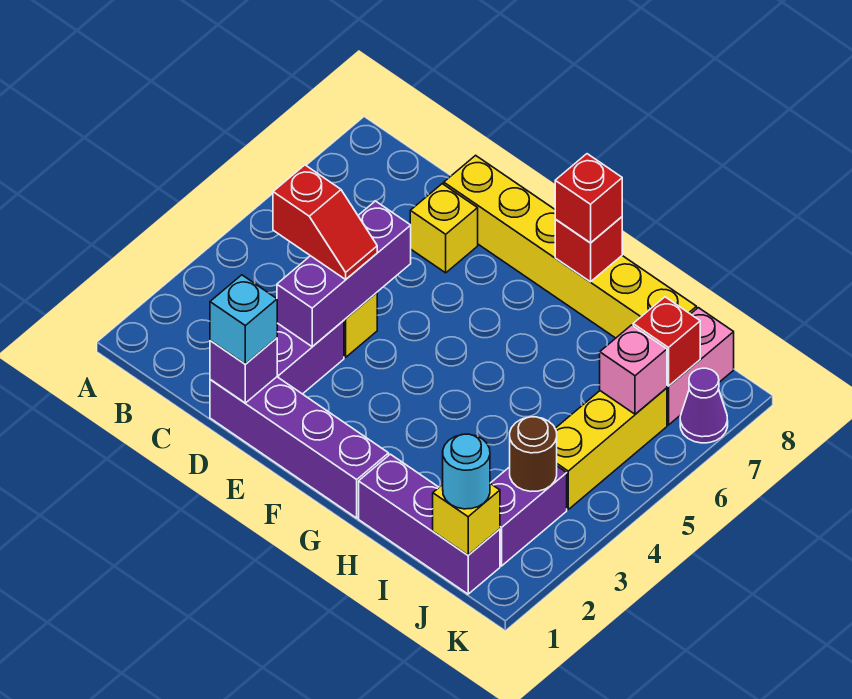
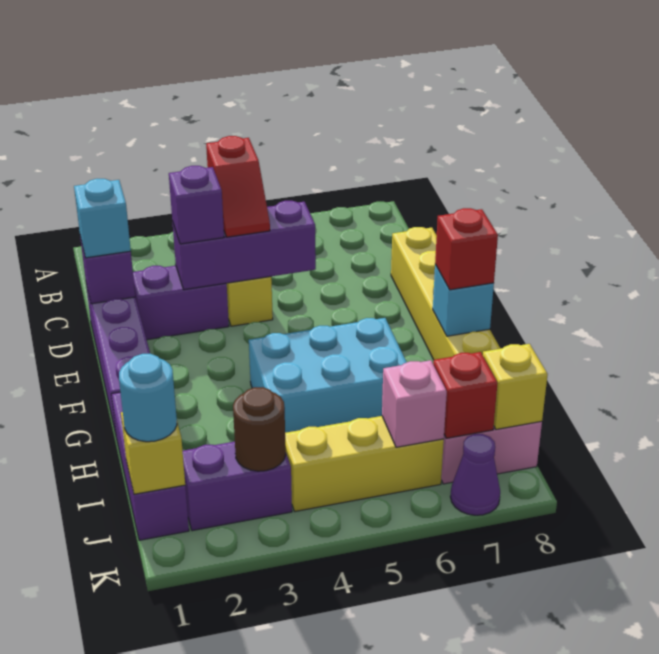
none -> purple 1x1 brick [169,166,224,244]
yellow 1x1 brick [410,184,478,273] -> yellow 1x1 brick moved to [483,344,548,429]
none -> cyan 2x3 brick [249,318,407,433]
red 1x1 brick [555,217,622,282] -> cyan 1x1 brick [433,265,494,336]

